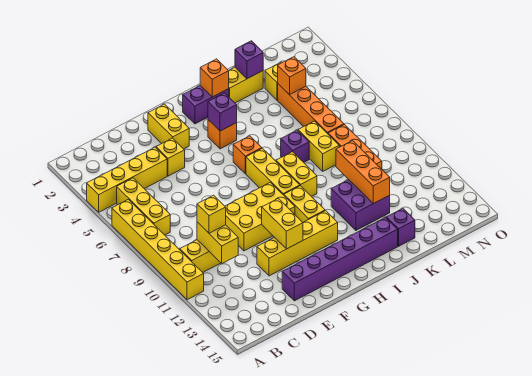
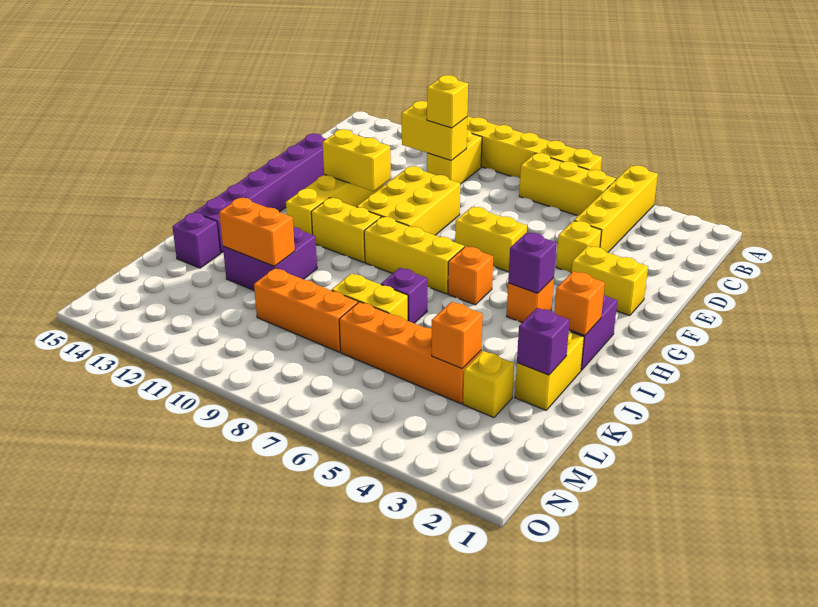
yellow 1x2 brick [276,152,317,197] -> yellow 1x2 brick moved to [455,207,527,272]
orange 1x3 brick [336,141,390,204] -> orange 1x2 brick [219,198,295,266]

